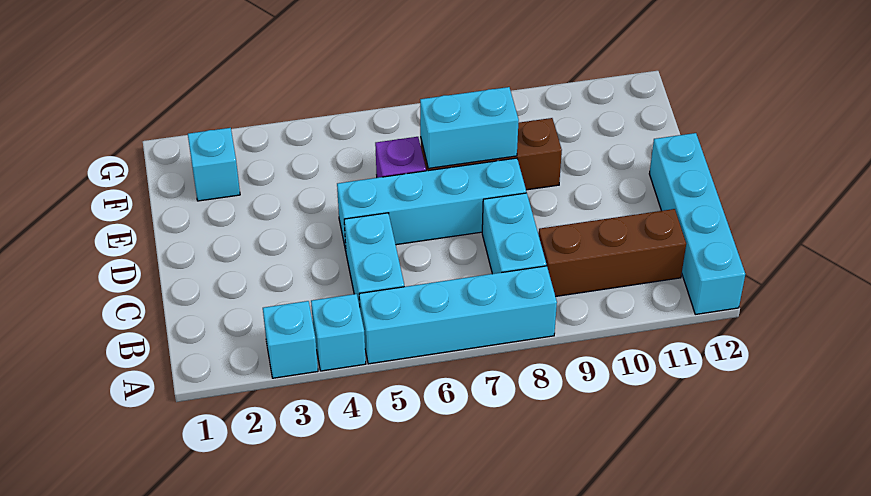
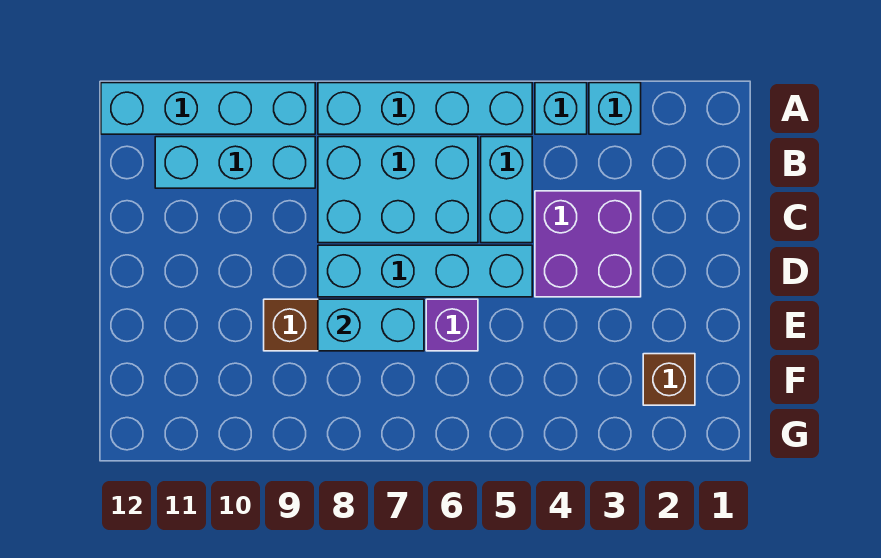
cyan 1x4 brick [649,133,745,314] -> cyan 1x4 brick turned to [101,83,315,134]
cyan 1x2 brick [482,193,546,274] -> cyan 2x3 brick [318,137,478,243]
brown 1x3 brick [539,209,686,296] -> cyan 1x3 brick [155,137,315,188]
none -> purple 2x2 brick [535,191,641,297]
cyan 1x1 brick [188,128,240,201] -> brown 1x1 brick [643,354,695,405]

